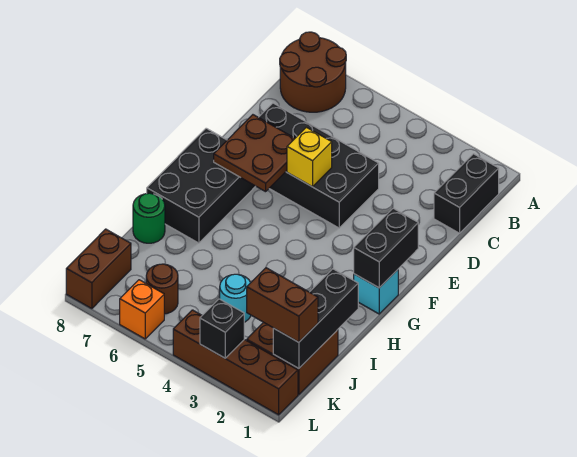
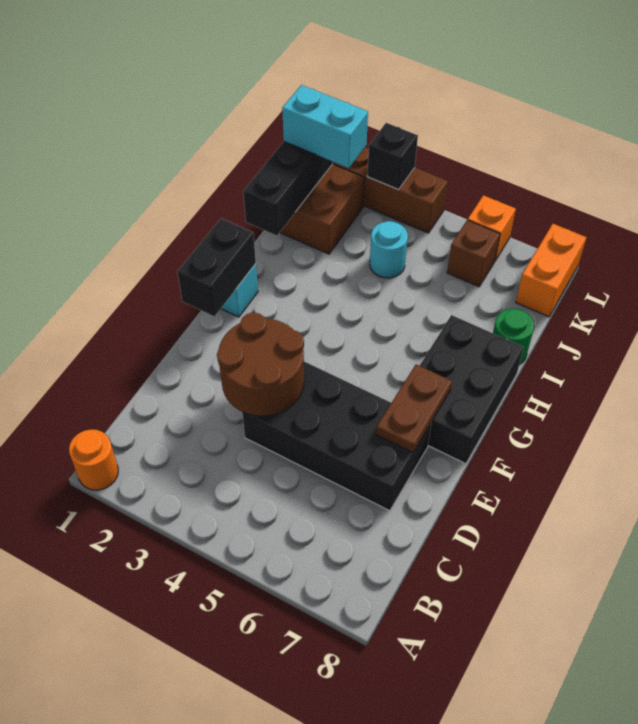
none -> orange 1x1 round brick [69,430,118,490]
brown 2x2 round brick [280,32,346,112] -> brown 2x2 round brick moved to [217,313,304,416]
black 1x2 brick [434,154,499,233] -> none
yellow 1x1 brick [287,127,332,187] -> none
brown 2x2 plate [214,115,295,192] -> brown 1x2 plate [376,365,452,452]
brown 1x2 brick [247,268,318,342] -> cyan 1x2 brick [282,85,368,168]
brown 1x1 round brick [146,264,178,314] -> brown 1x1 brick [447,220,500,287]
brown 1x2 brick [66,229,131,309] -> orange 1x2 brick [516,224,587,317]

